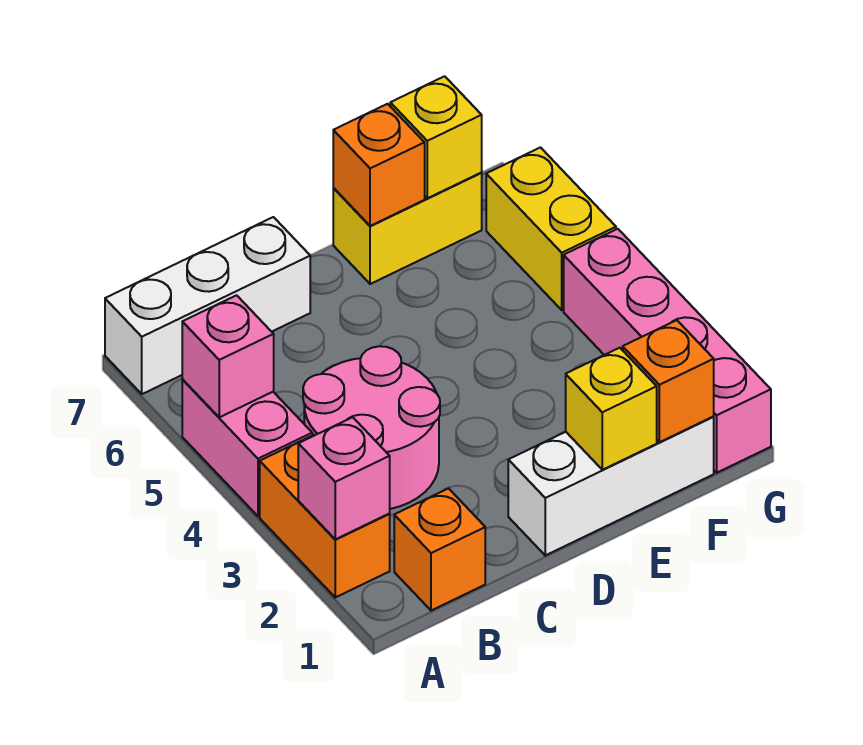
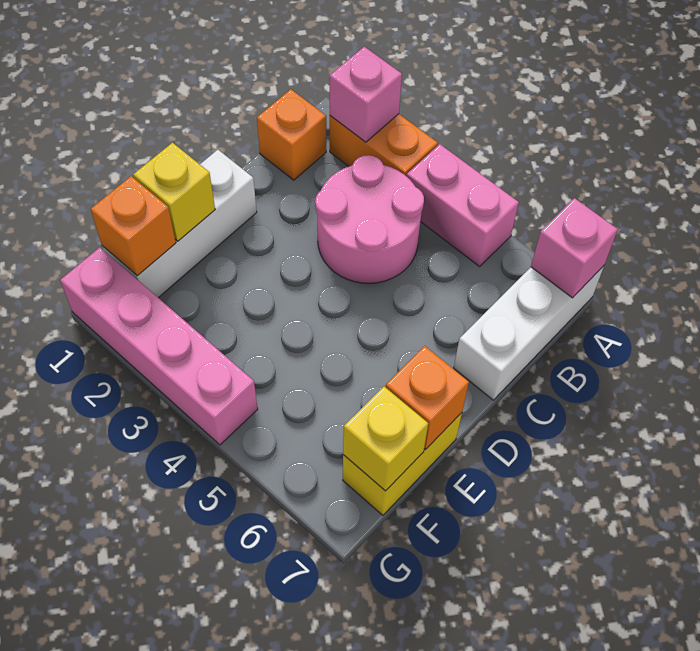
pink 1x1 brick [182,295,274,417] -> pink 1x1 brick moved to [531,198,618,298]
yellow 1x2 brick [486,148,616,310] -> none

